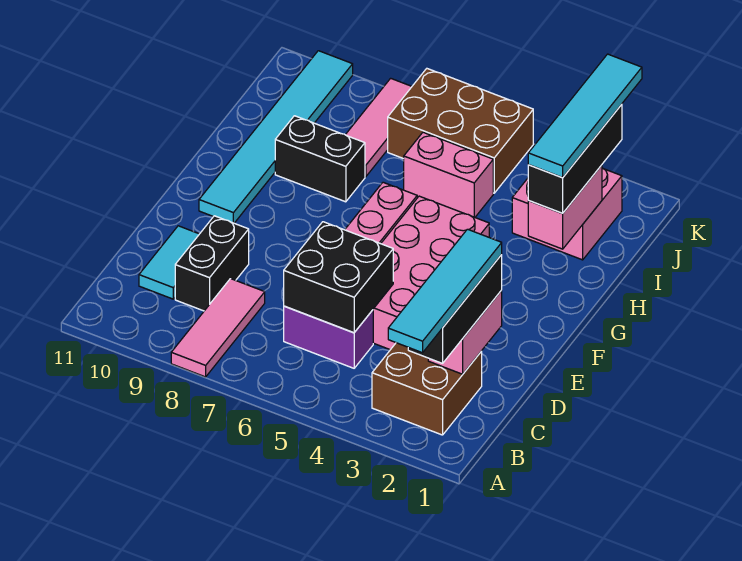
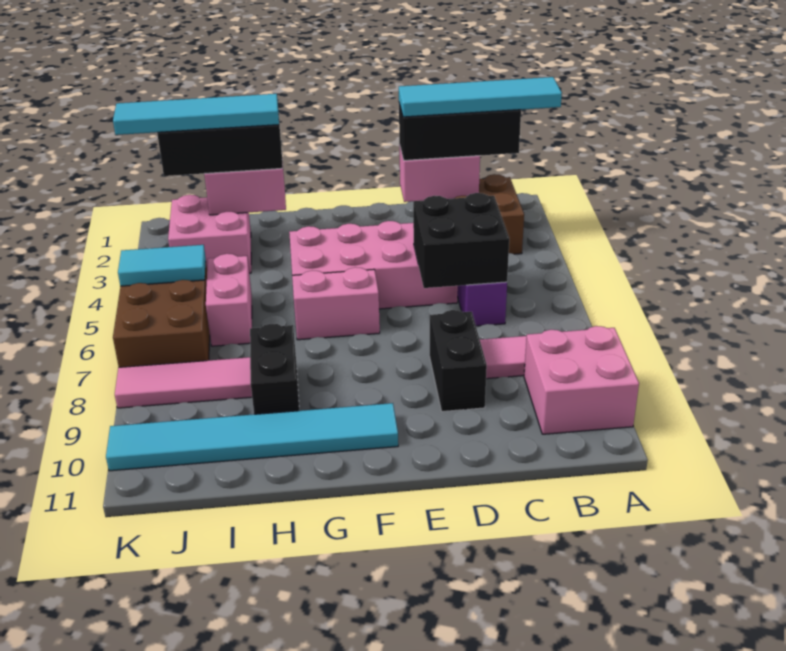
none -> pink 2x2 brick [524,326,639,434]
black 1x2 brick [175,216,249,311] -> black 1x2 brick turned to [430,310,487,412]
cyan 1x2 tile [139,226,199,299] -> cyan 1x2 tile moved to [118,245,206,286]

